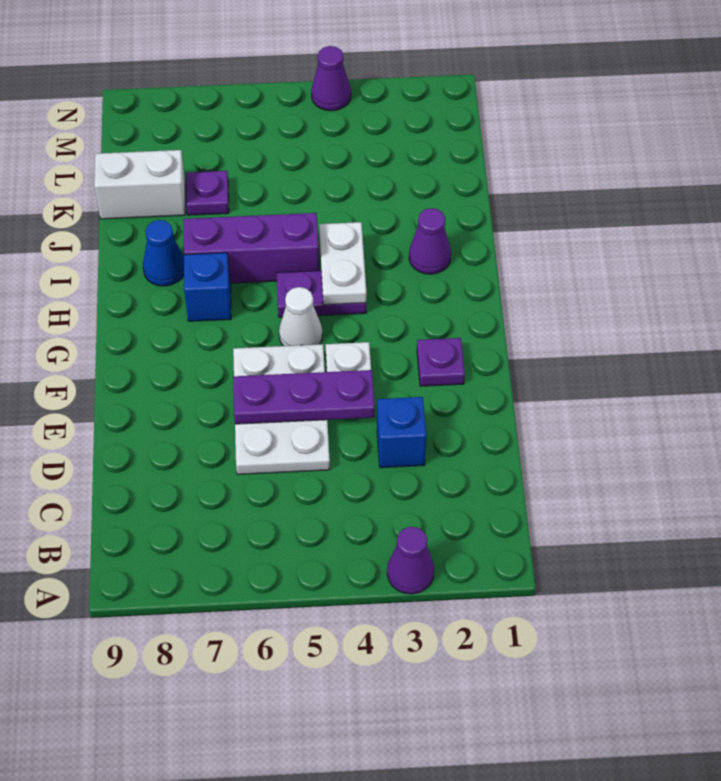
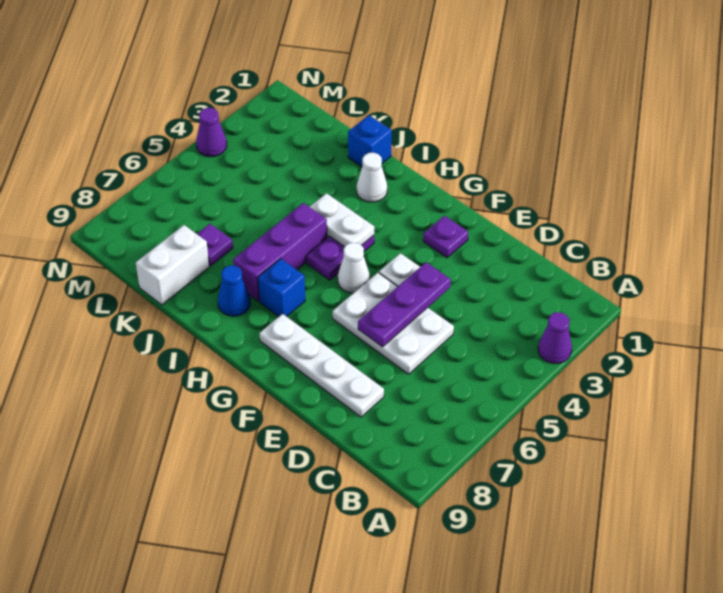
blue 1x1 brick [377,397,426,468] -> blue 1x1 brick moved to [348,115,392,167]
none -> white 1x4 plate [260,314,384,417]
purple 1x1 cone [409,208,451,274] -> white 1x1 cone [357,153,387,202]

